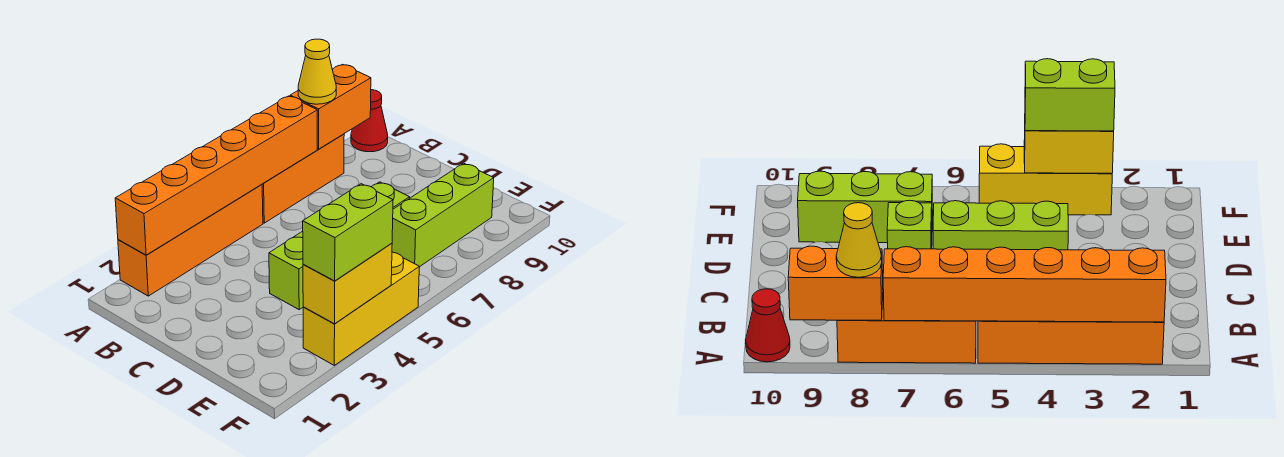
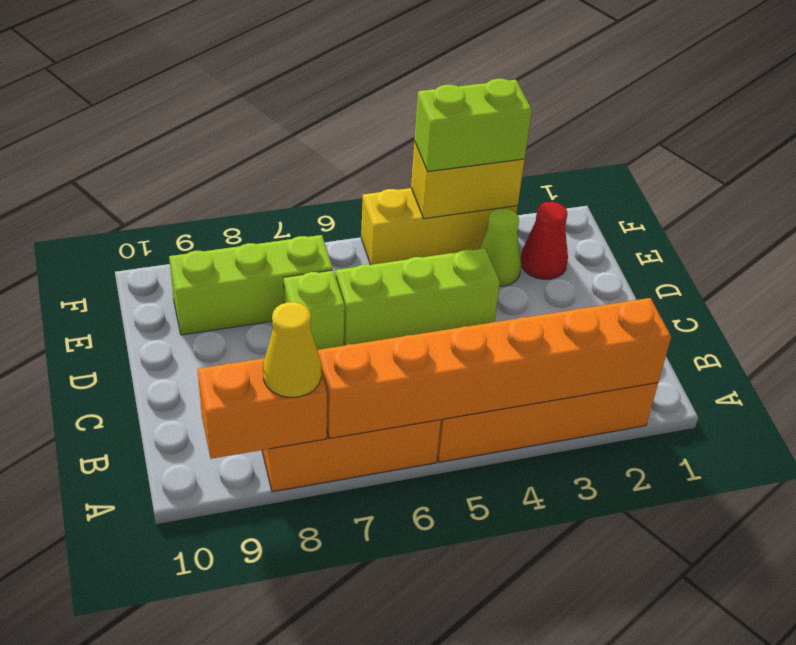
red 1x1 cone [351,90,388,152] -> red 1x1 cone moved to [521,202,568,279]
none -> lime 1x1 cone [479,209,521,286]

